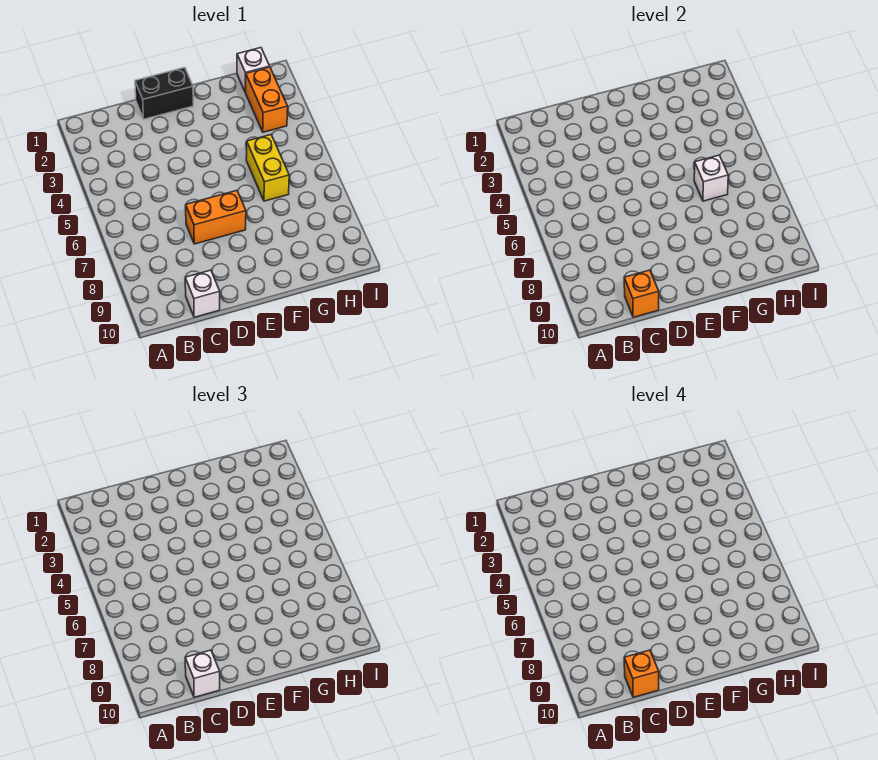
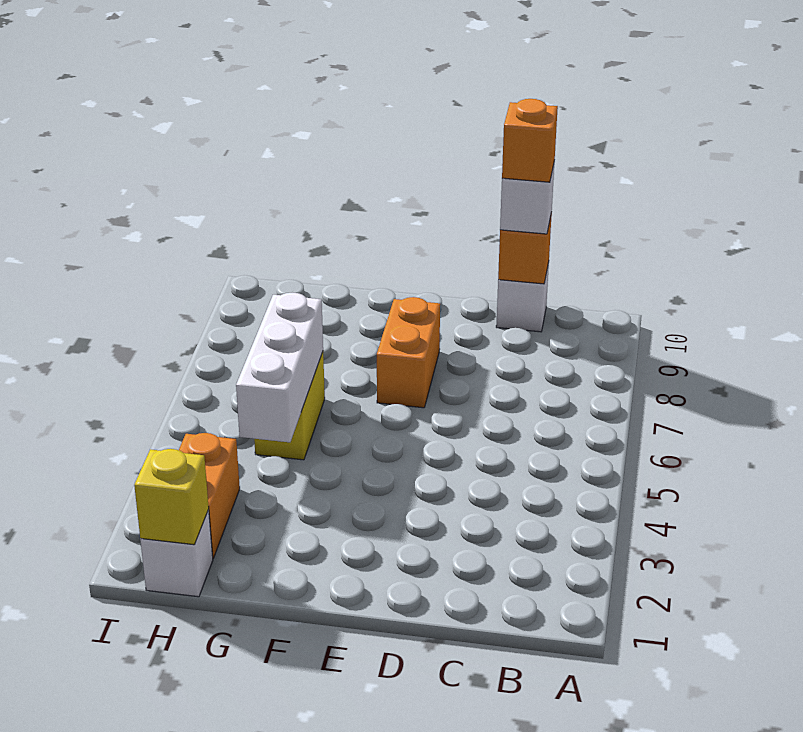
black 1x2 brick [135,68,193,119] -> none
orange 1x2 brick [186,191,246,244] -> orange 1x2 brick turned to [377,297,440,408]
white 1x1 brick [694,155,728,201] -> white 1x3 brick [236,293,323,442]
none -> yellow 1x1 brick [134,449,209,545]

